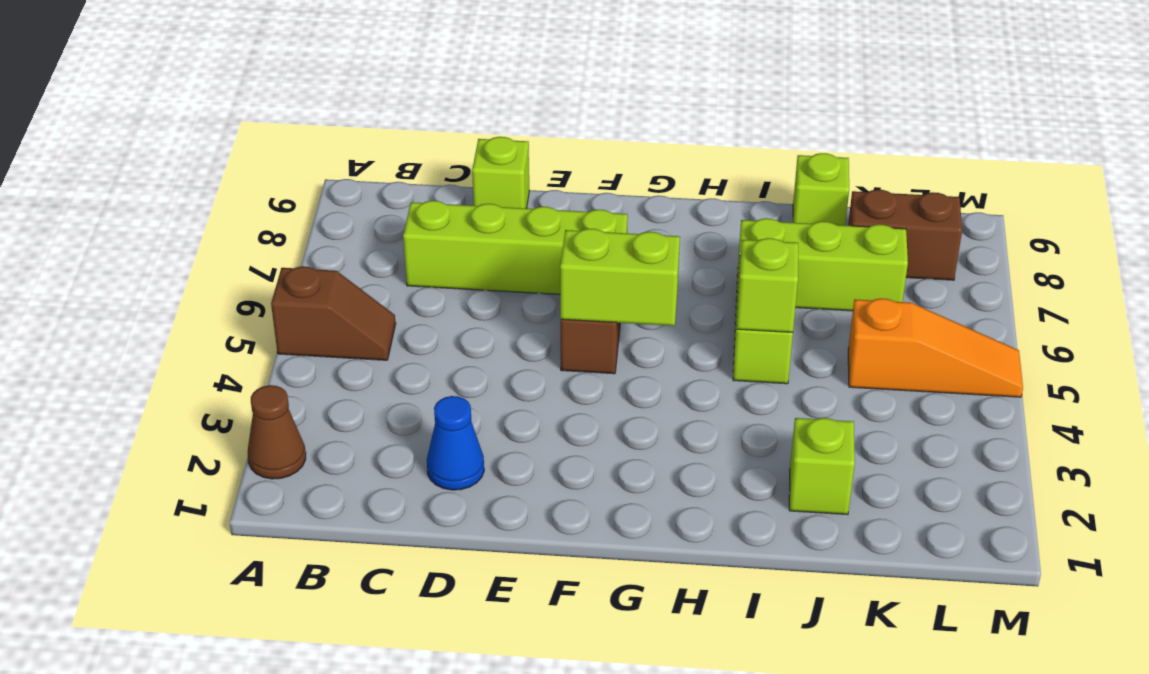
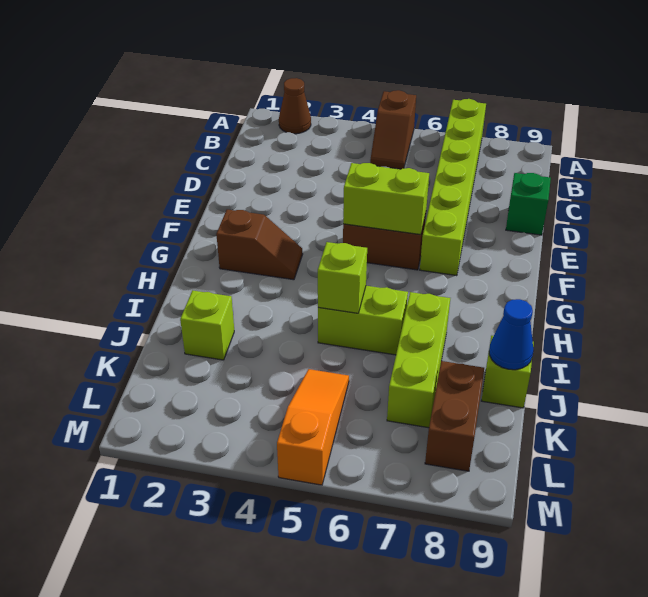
lime 1x4 brick [403,201,628,294] -> lime 1x6 brick [420,99,486,276]
blue 1x1 cone [427,396,484,490] -> blue 1x1 cone moved to [489,299,534,370]
lime 1x1 brick [472,137,529,208] -> green 1x1 brick [506,173,551,235]
lime 1x2 brick [560,229,680,326] -> lime 1x2 brick turned to [343,163,429,235]
none -> brown 1x2 slope [216,209,303,280]
orange 1x3 slope [848,298,1023,397] -> orange 1x3 slope turned to [277,369,349,485]

